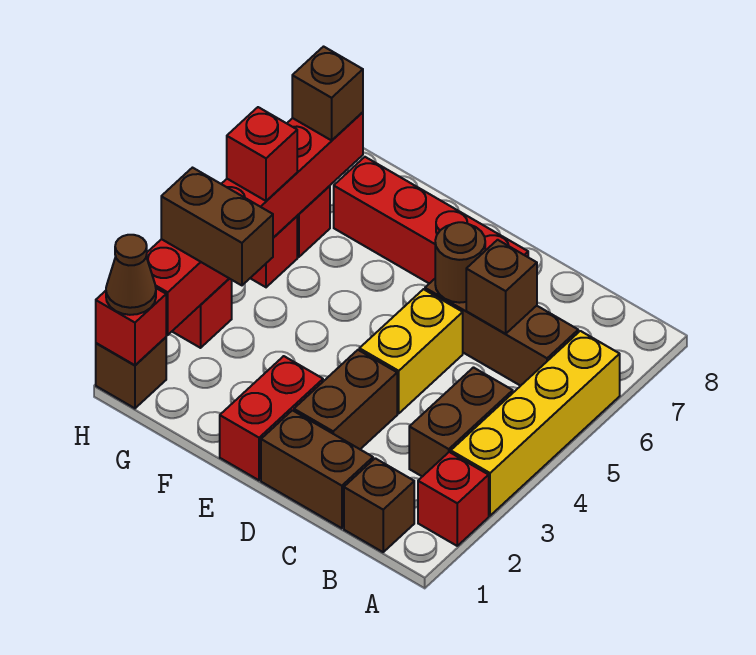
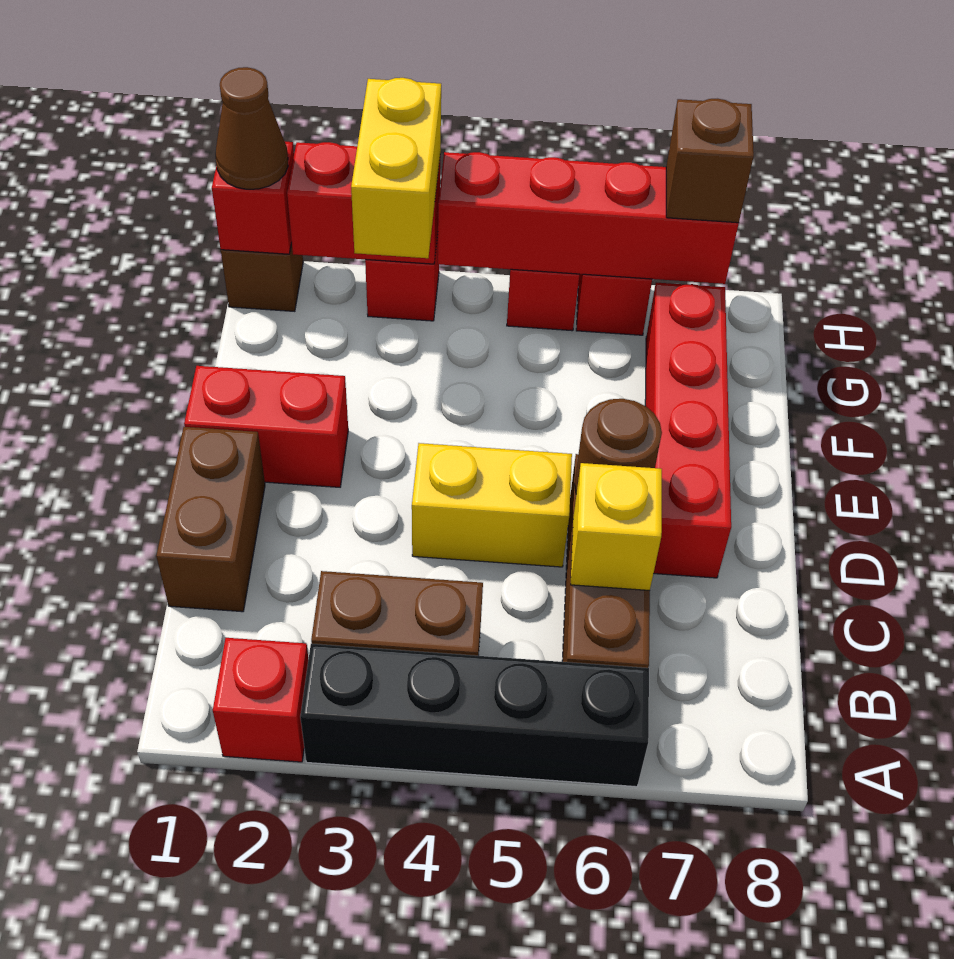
yellow 1x4 brick [451,331,620,516] -> black 1x4 brick [300,644,649,787]
brown 1x1 brick [344,458,414,552] -> none
brown 1x1 brick [466,240,537,334] -> yellow 1x1 brick [571,463,662,591]
brown 1x2 brick [294,350,397,449] -> none
brown 1x2 brick [161,168,273,285] -> yellow 1x2 brick [351,78,441,258]
red 1x1 brick [227,107,297,201] -> none

